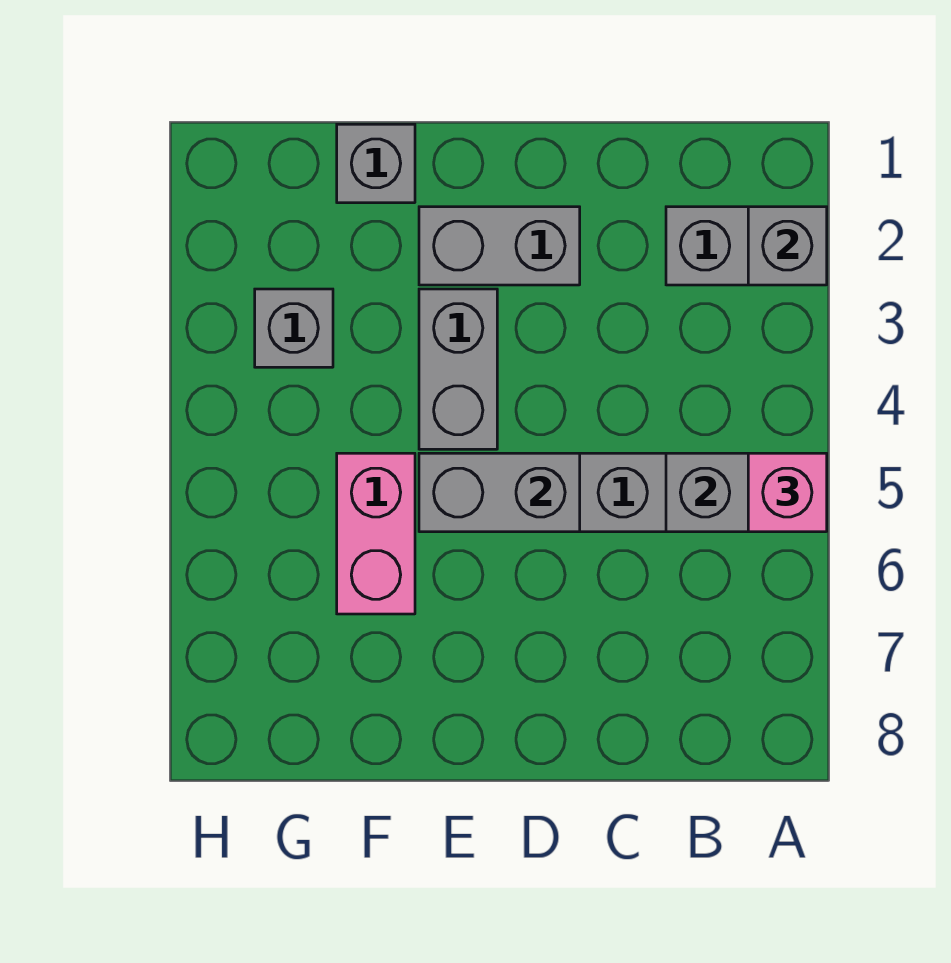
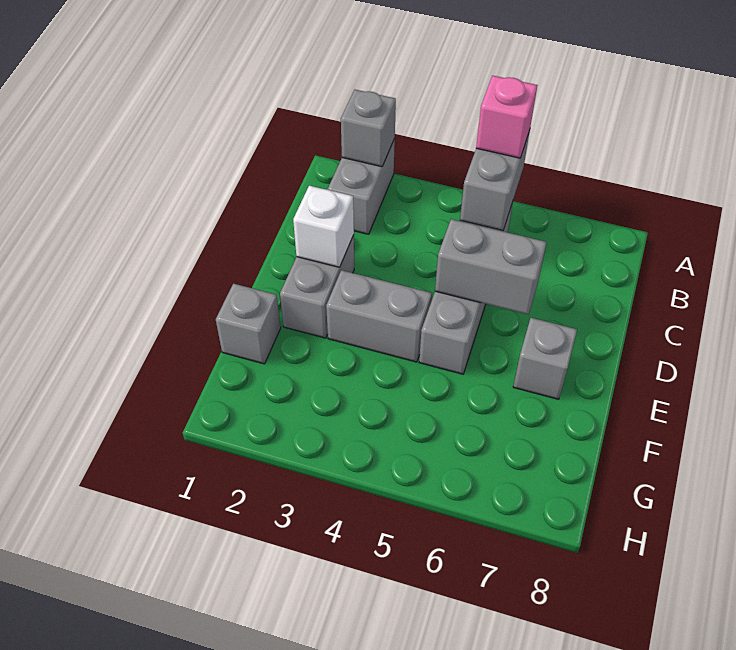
none -> white 1x1 brick [293,186,354,267]
grey 1x2 brick [419,453,580,532] -> grey 1x2 brick turned to [435,219,547,315]
pink 1x2 brick [337,453,415,614] -> none
grey 1x1 brick [255,289,333,367] -> grey 1x1 brick moved to [513,318,577,399]

